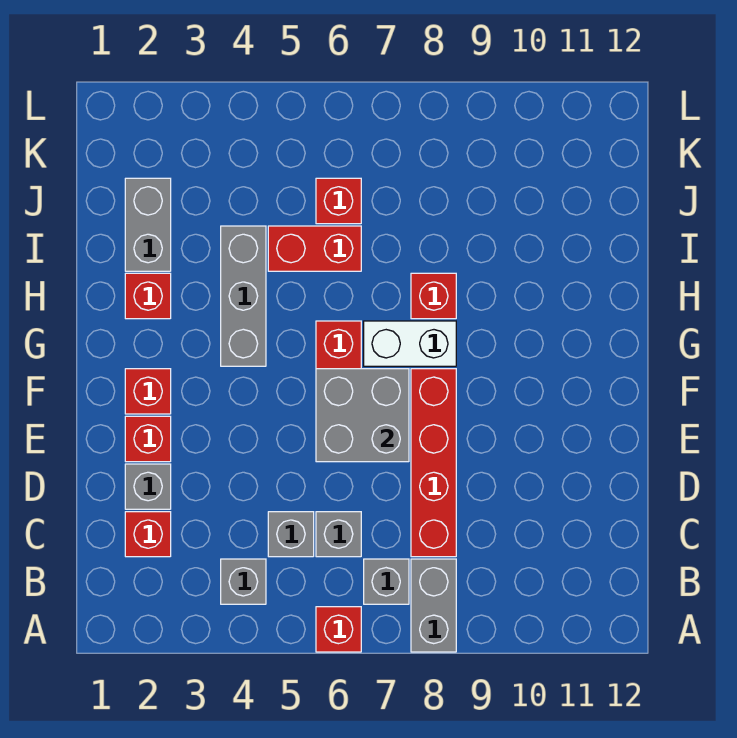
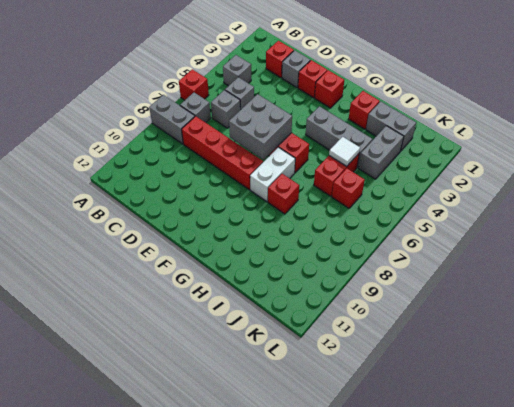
none -> white 1x1 tile [329,137,360,167]
none -> grey 1x2 brick [358,126,404,179]

